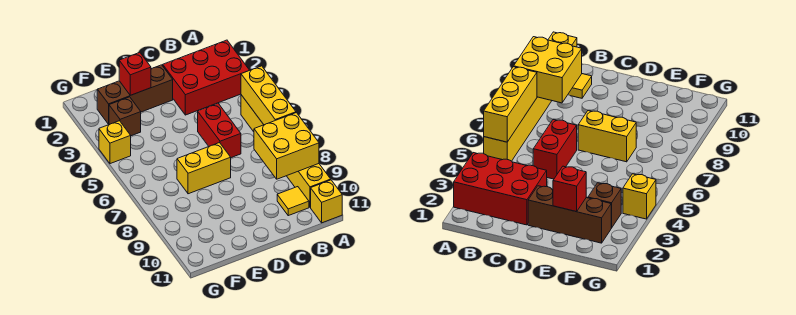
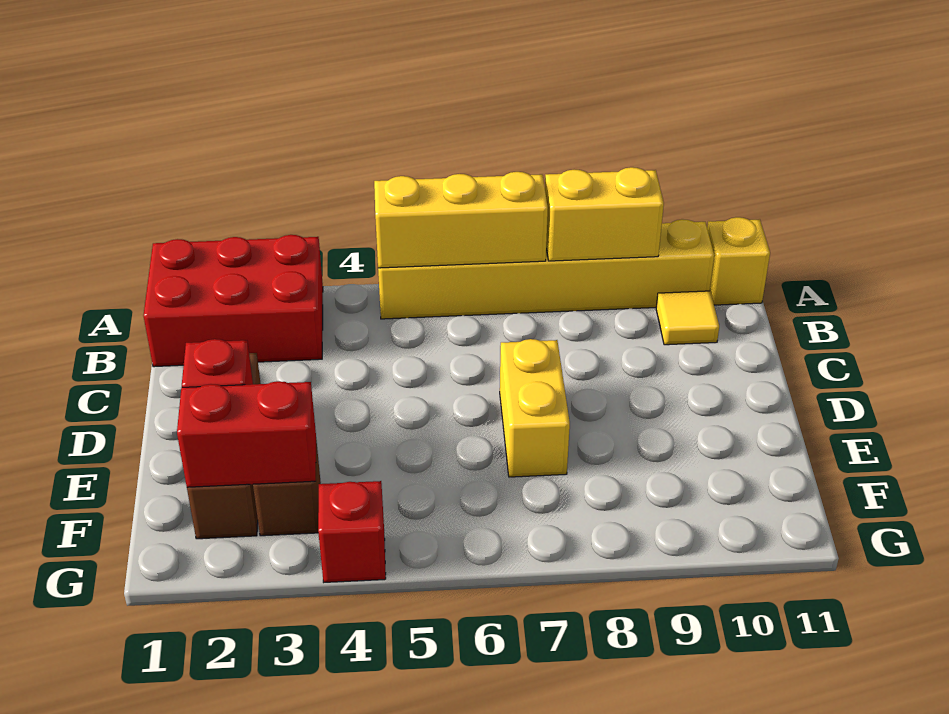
red 2x3 brick [162,40,249,115] -> red 2x3 brick turned to [143,235,323,367]
yellow 2x2 brick [254,113,319,179] -> yellow 1x2 brick [545,167,664,261]
red 1x2 brick [198,103,241,158] -> red 1x2 brick moved to [177,381,316,487]
yellow 1x1 brick [99,121,131,164] -> red 1x1 brick [318,481,386,582]

